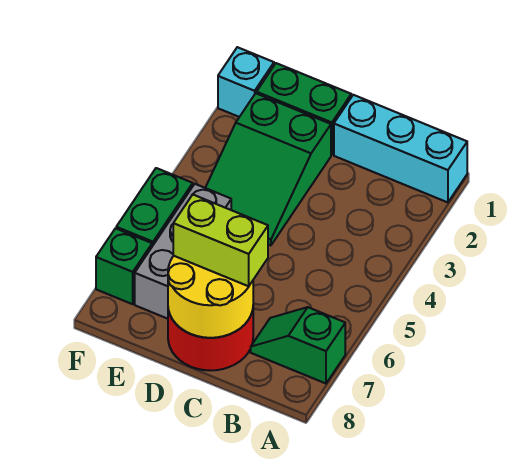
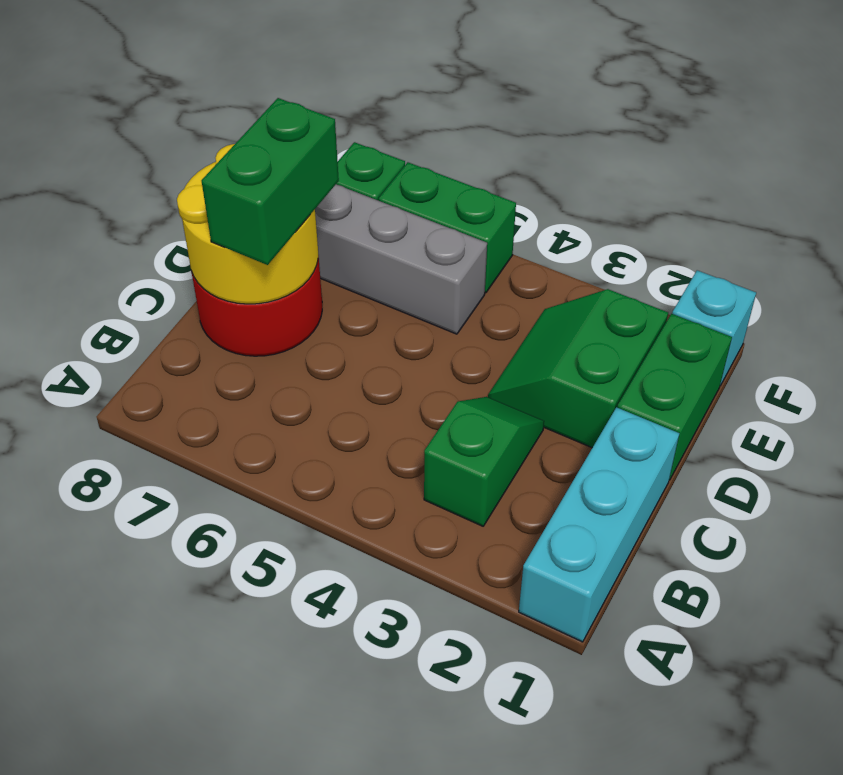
green 1x2 slope [251,307,345,383] -> green 1x2 slope moved to [424,397,544,526]
lime 1x2 brick [173,195,268,286] -> green 1x2 brick [202,98,339,265]
green 2x3 slope [205,93,331,245] -> green 2x2 slope [488,289,668,448]

